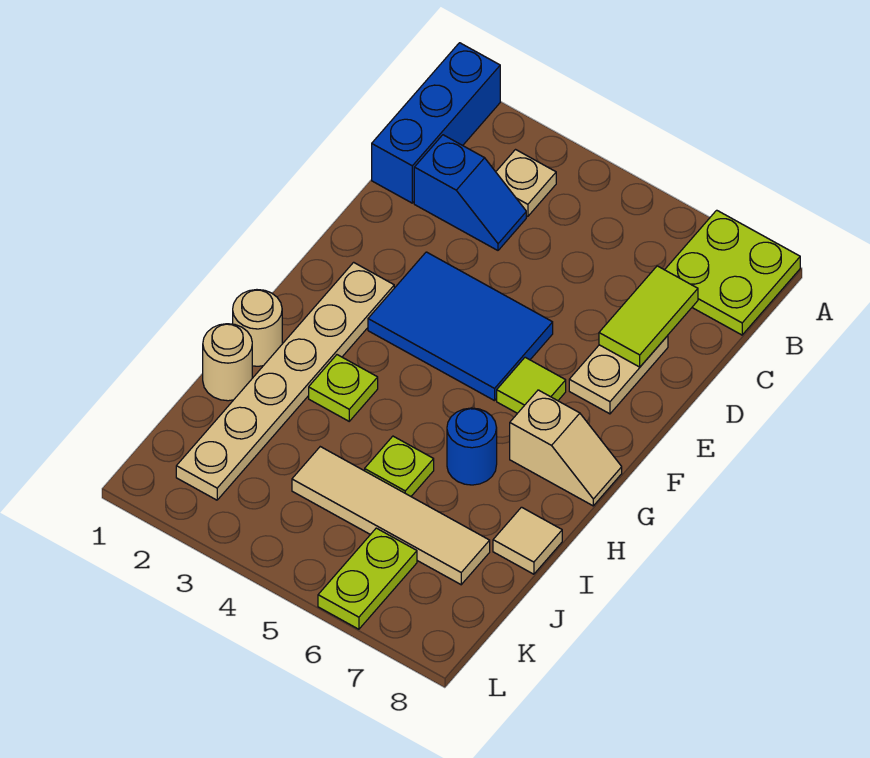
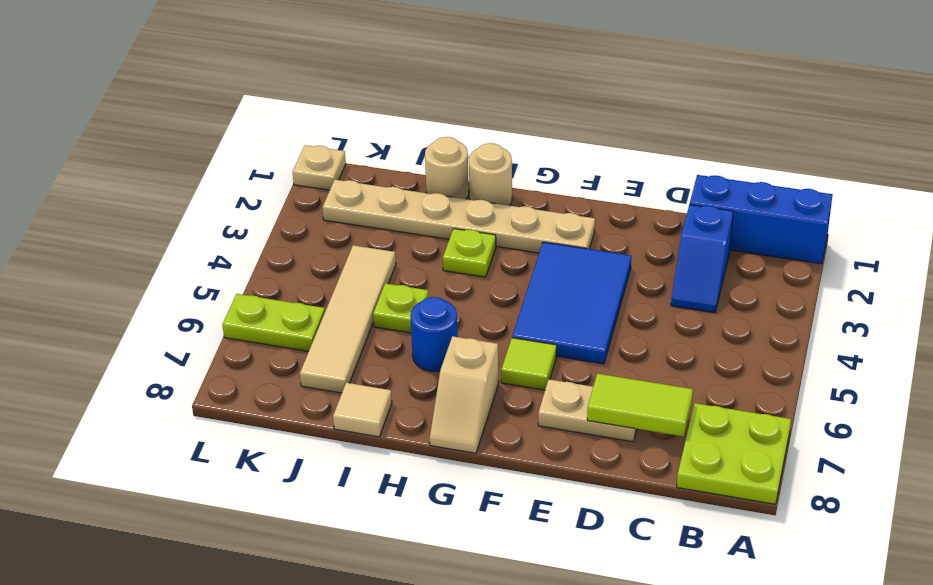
tan 1x1 plate [496,150,556,216] -> tan 1x1 plate moved to [293,145,346,190]

